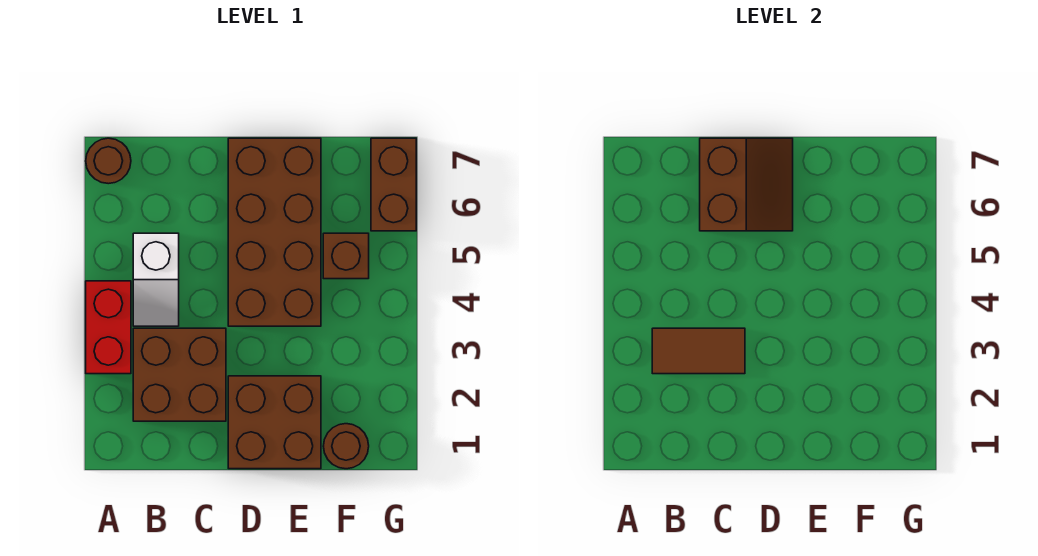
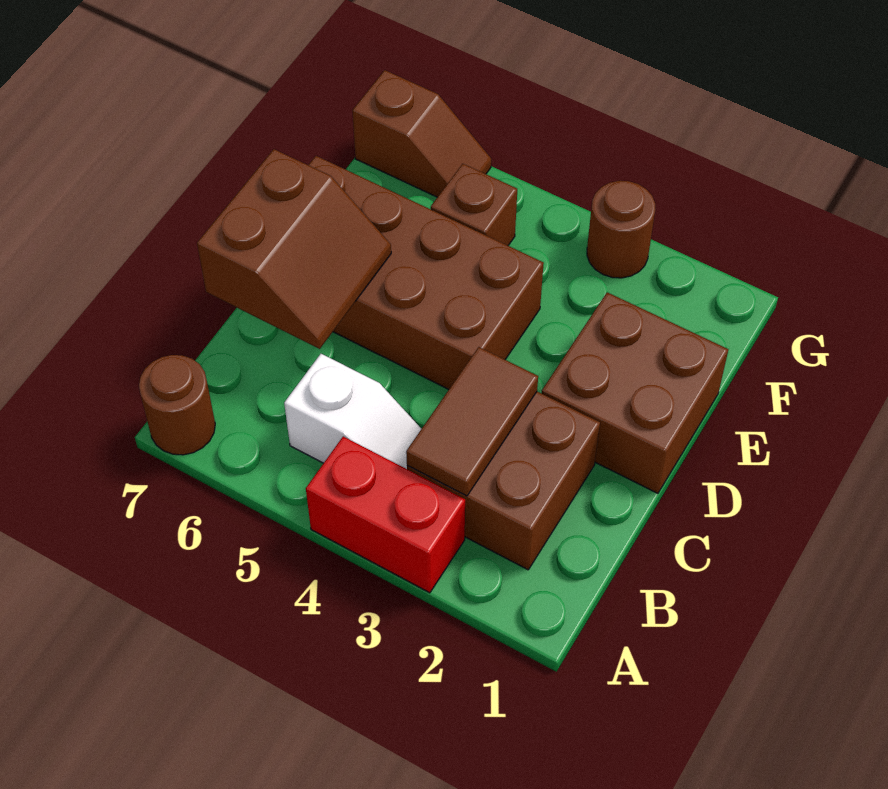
brown 2x2 slope [700,138,793,231] -> brown 2x2 slope turned to [197,149,391,349]
brown 1x1 round brick [323,424,369,469] -> brown 1x1 round brick moved to [587,181,655,278]
brown 1x2 brick [371,138,416,231] -> brown 1x2 slope [352,70,491,197]

